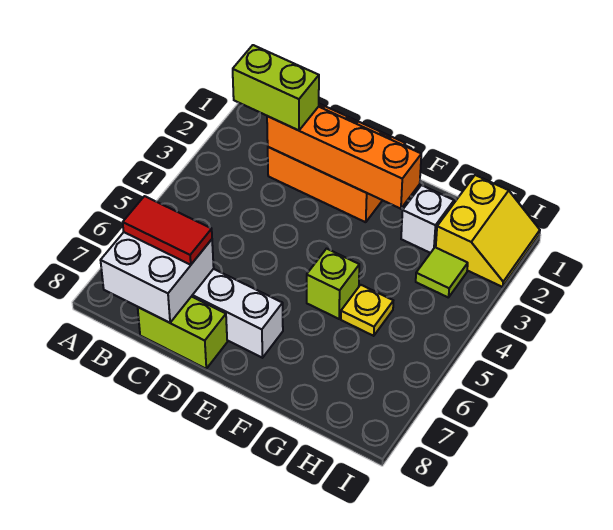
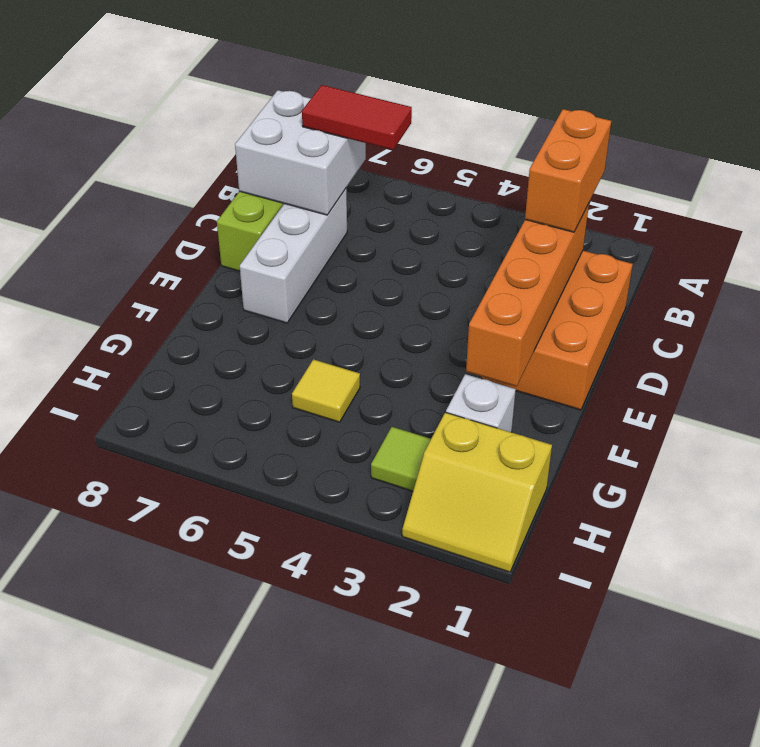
lime 1x2 brick [233,45,319,130] -> orange 1x2 brick [525,109,611,232]
red 1x2 tile [123,196,212,265] -> red 1x2 tile turned to [302,85,412,150]
lime 1x1 brick [307,249,359,319] -> none
yellow 1x1 plate [341,285,393,336] -> yellow 1x1 tile [292,359,360,422]

